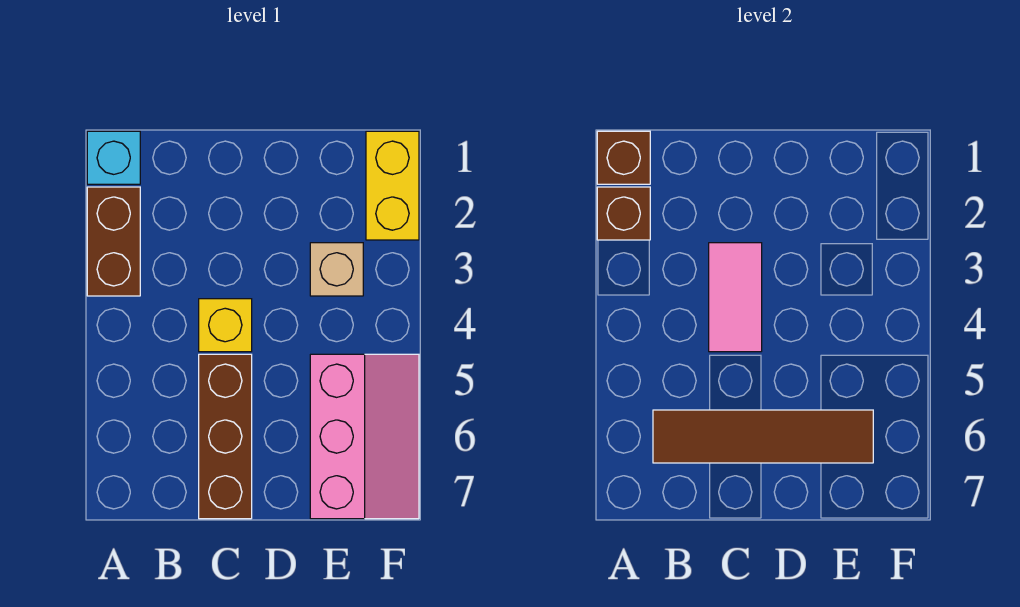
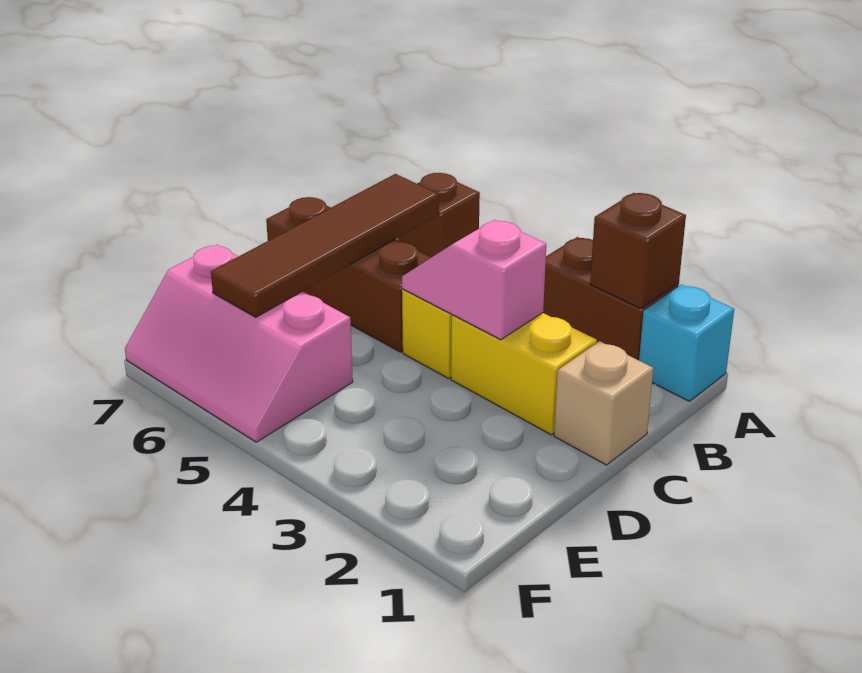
brown 1x1 brick [597,131,650,184] -> brown 1x1 brick moved to [398,173,480,258]
pink 1x2 tile [709,243,762,352] -> pink 1x2 slope [402,220,546,340]
tan 1x1 brick [310,243,363,296] -> tan 1x1 brick moved to [554,341,653,465]
yellow 1x2 brick [366,131,419,240] -> yellow 1x2 brick moved to [451,313,597,435]

